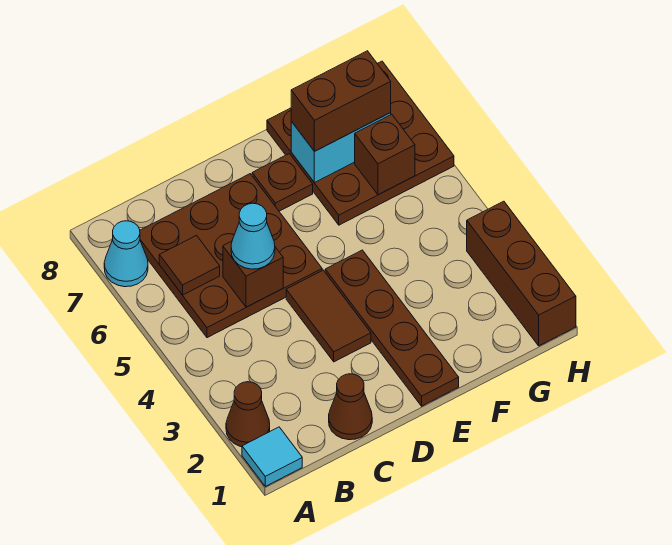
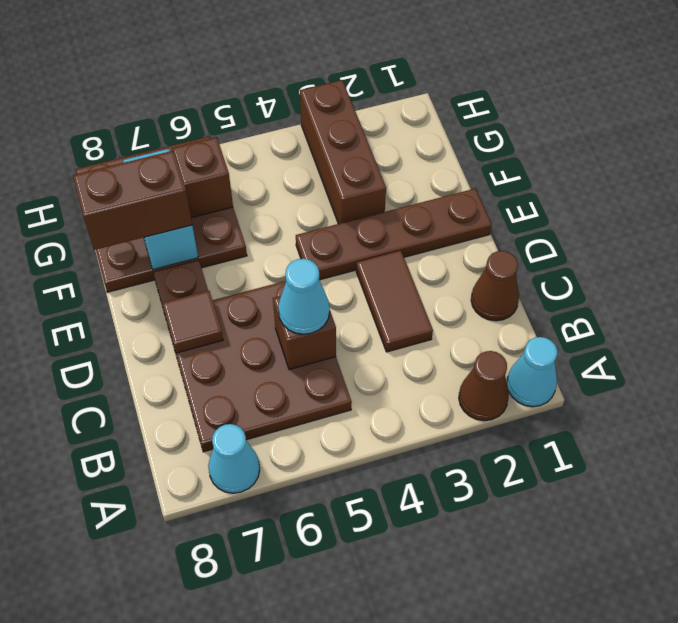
cyan 1x1 tile [242,427,302,486] -> cyan 1x1 cone [507,337,557,407]
brown 1x1 tile [159,236,220,295] -> brown 1x1 tile moved to [162,291,223,353]
brown 1x2 tile [286,270,371,362] -> brown 1x2 tile turned to [356,251,433,352]
brown 1x2 brick [291,51,391,151] -> brown 1x2 brick turned to [73,151,192,250]
brown 1x3 brick [467,201,576,346] -> brown 1x3 brick turned to [300,80,386,224]

